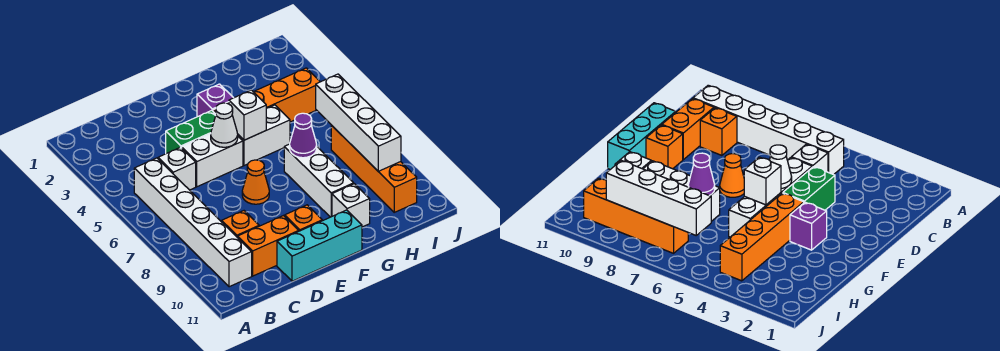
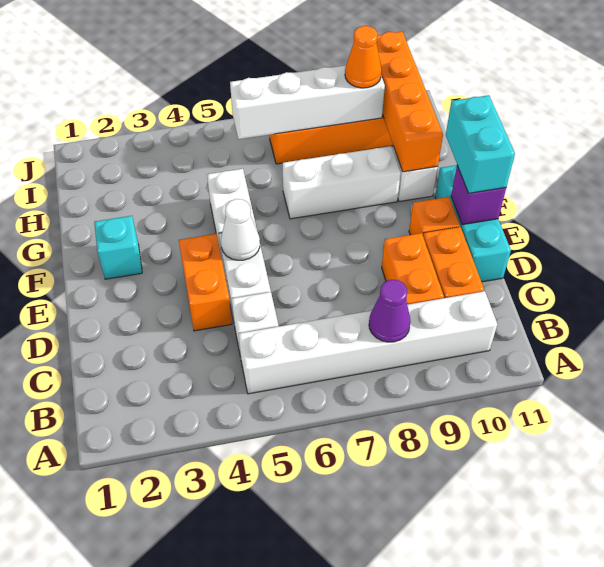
orange 1x1 brick [222,211,259,238] -> orange 1x2 brick [382,233,444,304]
green 1x2 brick [166,110,216,154] -> orange 1x2 brick [179,234,232,331]
orange 1x1 cone [242,160,269,204] -> orange 1x1 cone moved to [345,26,381,88]
none -> cyan 1x2 brick [446,95,515,193]
none -> cyan 1x1 brick [94,216,142,279]
purple 1x1 brick [197,84,233,117] -> purple 1x1 brick moved to [451,166,506,225]
orange 1x4 brick [213,68,320,122] -> orange 1x4 brick moved to [377,32,443,172]
white 1x1 brick [229,90,266,140] -> none
purple 1x1 cone [290,113,317,158] -> purple 1x1 cone moved to [369,280,410,342]

